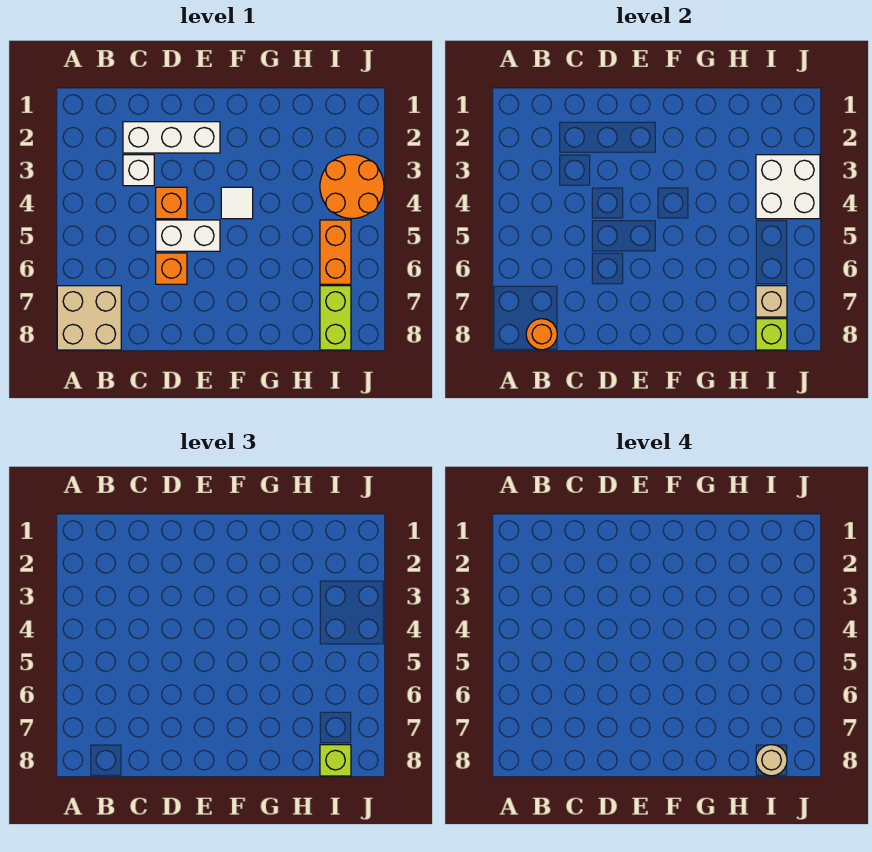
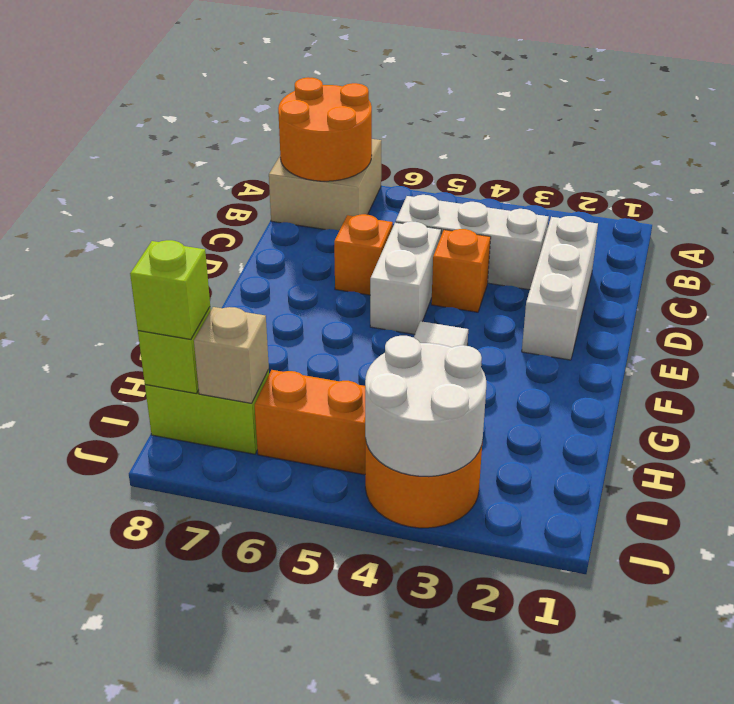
orange 1x1 round brick [526,319,557,350] -> orange 2x2 round brick [278,77,372,181]
white 1x1 brick [123,155,154,186] -> white 1x3 brick [396,195,549,290]
white 2x2 brick [756,155,820,219] -> white 2x2 round brick [365,336,486,477]
tan 1x1 round brick [756,745,787,776] -> none

